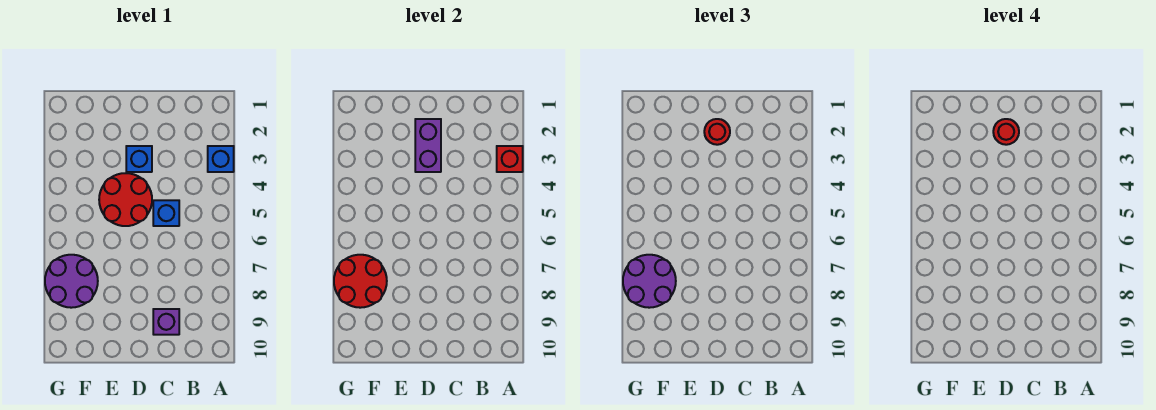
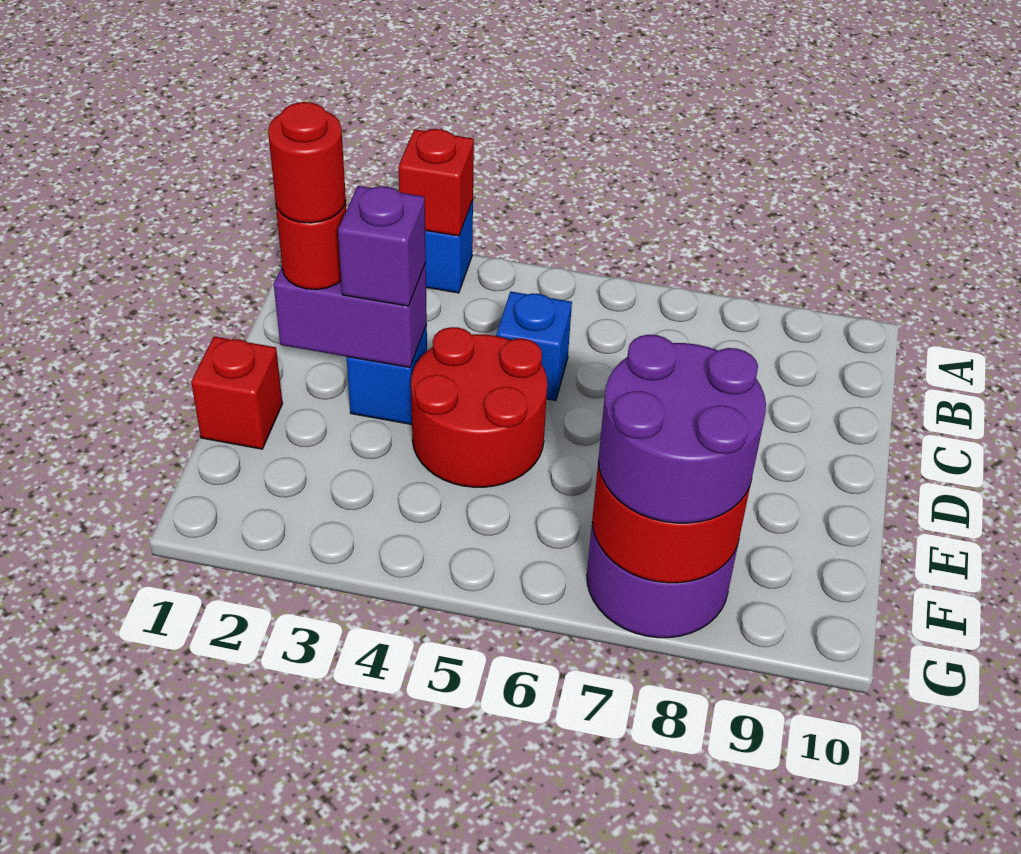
purple 1x1 brick [153,309,179,335] -> purple 1x1 brick moved to [338,186,426,306]
none -> red 1x1 brick [191,337,282,449]

